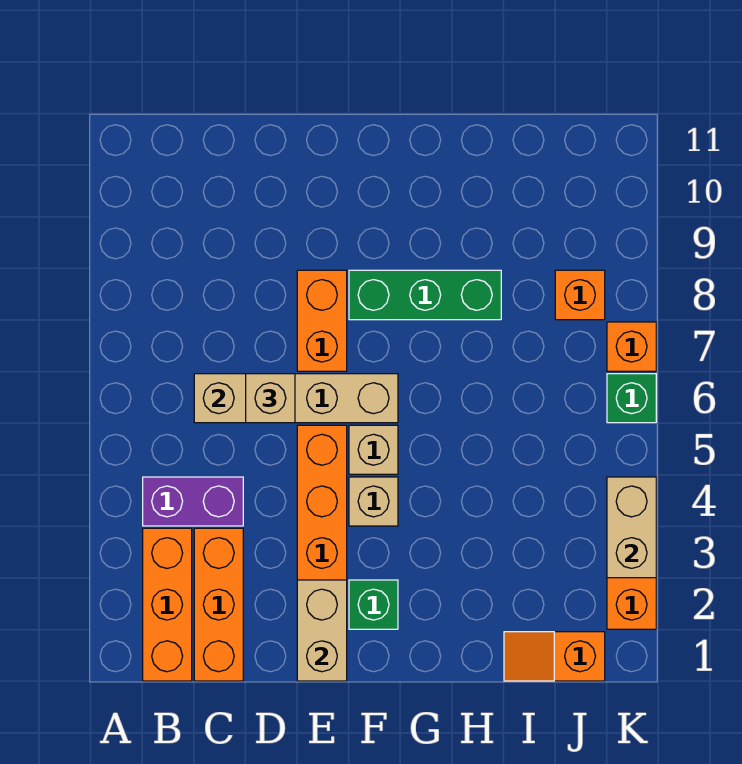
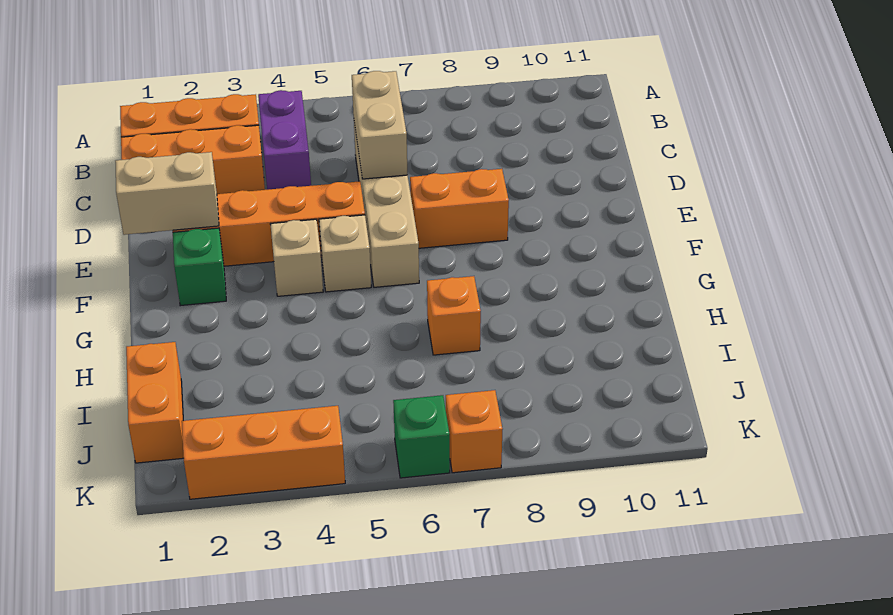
tan 1x1 brick [246,374,295,423] -> none
green 1x3 brick [349,270,501,320] -> none
orange 1x2 slope [504,632,605,681] -> orange 1x2 brick [126,342,184,463]
orange 1x1 brick [555,270,605,320] -> orange 1x1 brick moved to [427,276,481,355]
tan 1x2 brick [607,477,656,578] -> none

